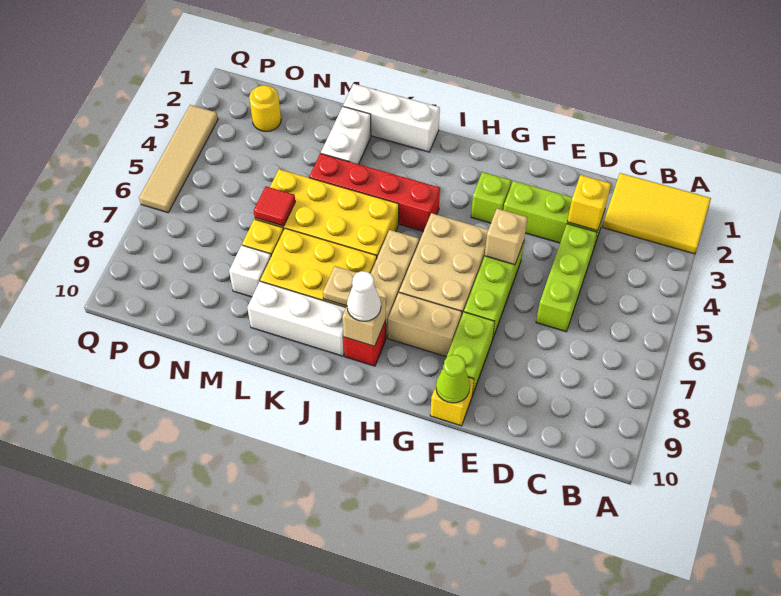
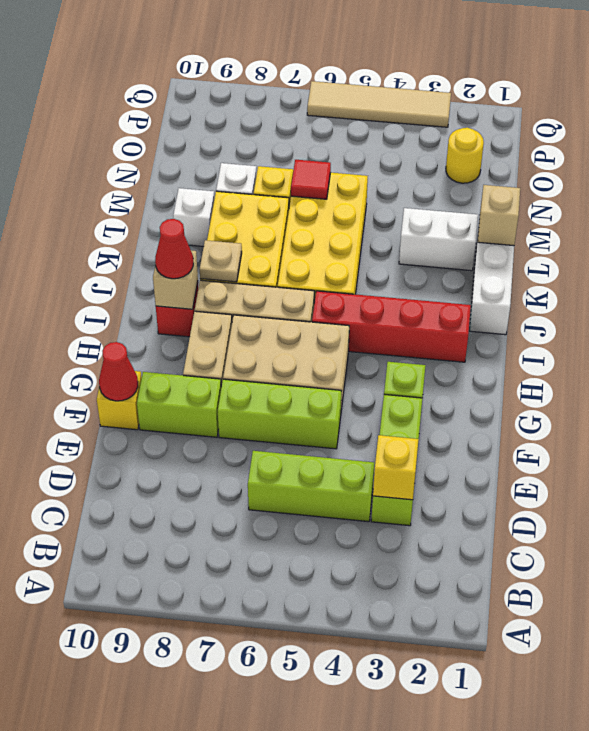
yellow 2x3 tile [603,173,711,254] -> none
tan 1x1 brick [485,209,528,265] -> tan 1x1 brick moved to [478,185,520,246]
lime 1x1 cone [436,355,470,403] -> red 1x1 cone [99,342,138,401]
red 1x4 brick [309,154,440,231] -> red 1x4 brick turned to [312,291,471,362]
white 1x1 cone [347,271,381,321] -> red 1x1 cone [155,219,193,279]
white 1x3 brick [247,281,346,356] -> white 1x1 brick [173,188,214,247]

